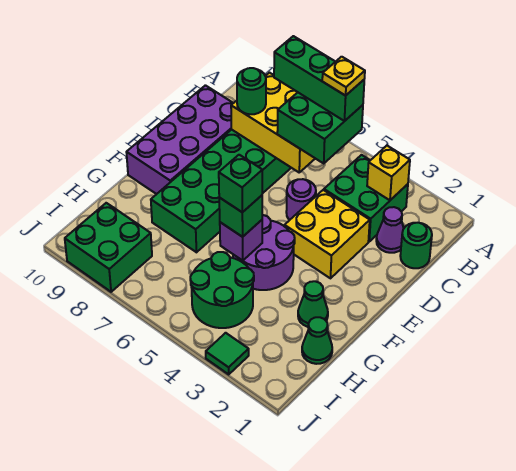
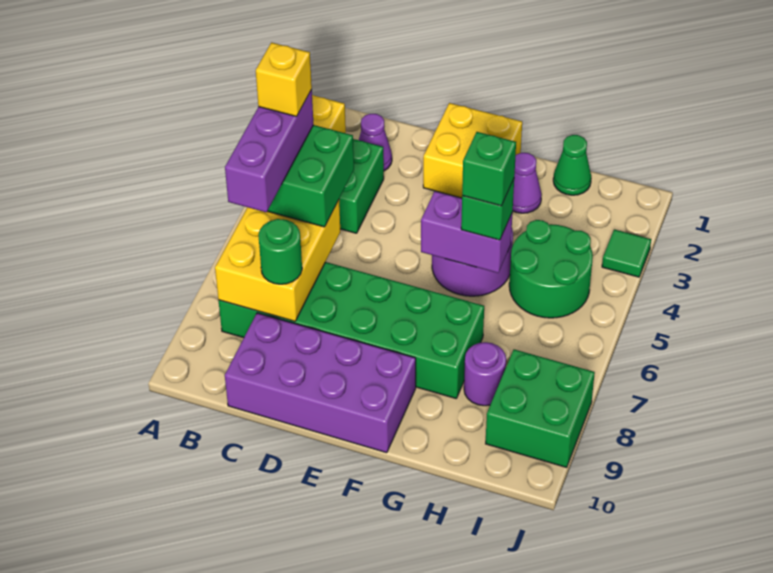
green 1x3 brick [274,36,364,121] -> purple 1x3 brick [225,90,314,212]
yellow 1x1 plate [322,57,365,96] -> yellow 1x1 brick [256,43,312,117]
green 1x1 round brick [400,223,432,268] -> none
yellow 2x2 brick [285,190,370,278] -> yellow 2x2 brick moved to [423,103,522,198]
purple 1x1 round brick [286,179,316,220] -> purple 1x1 round brick moved to [464,342,506,406]
green 1x1 cone [298,281,328,327] -> purple 1x1 cone [513,153,542,213]
purple 1x1 brick [220,220,262,261] -> purple 1x2 brick [421,191,512,273]

